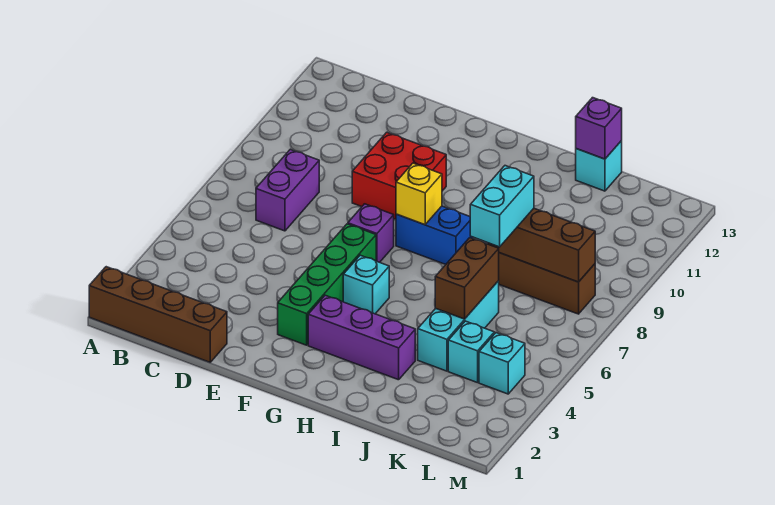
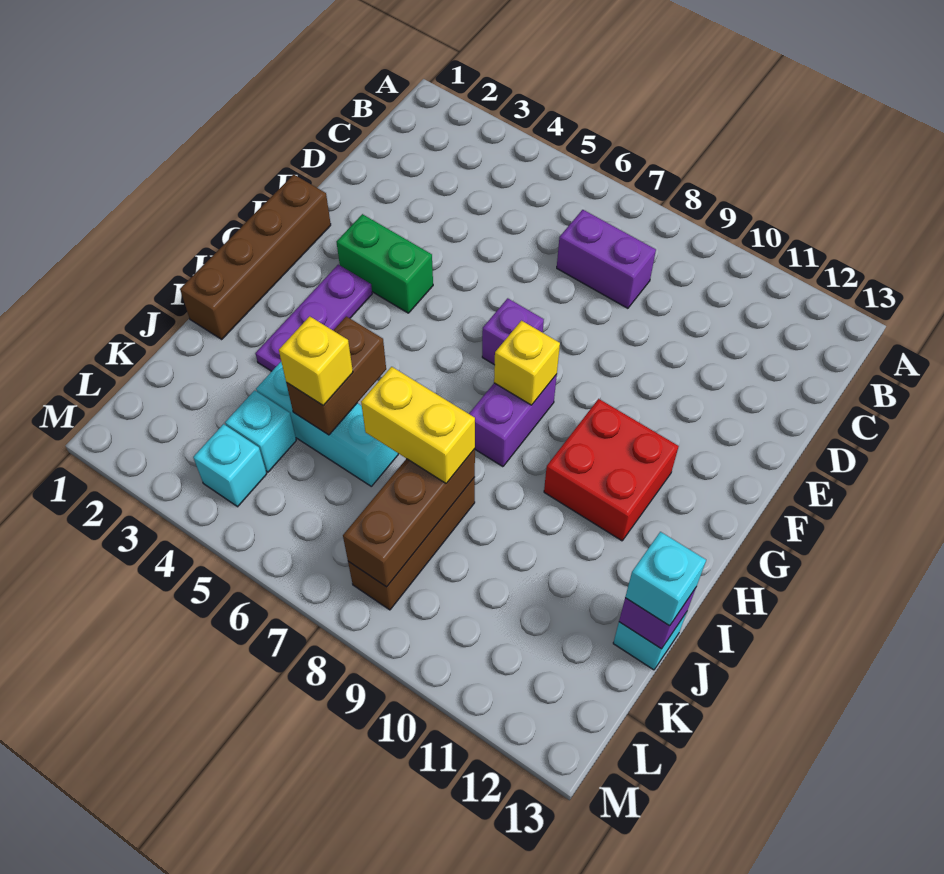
brown 1x4 brick [89,267,227,362] -> brown 1x4 brick moved to [180,174,331,339]
red 2x2 brick [352,132,446,219] -> red 2x2 brick moved to [544,399,679,541]
green 1x4 brick [278,224,376,345] -> green 1x2 brick [336,214,433,313]
purple 1x3 brick [308,295,415,380] -> purple 1x3 plate [256,265,372,371]
cyan 1x1 brick [343,255,389,314] -> cyan 1x1 brick moved to [625,532,706,626]
blue 1x2 brick [396,206,473,265] -> purple 1x2 brick [469,374,557,467]
brown 1x2 brick [435,238,499,319] -> brown 1x2 brick turned to [286,316,386,435]
none -> yellow 1x1 brick [279,316,353,406]
cyan 1x2 brick [470,166,534,247] -> yellow 1x2 brick [361,367,475,483]

